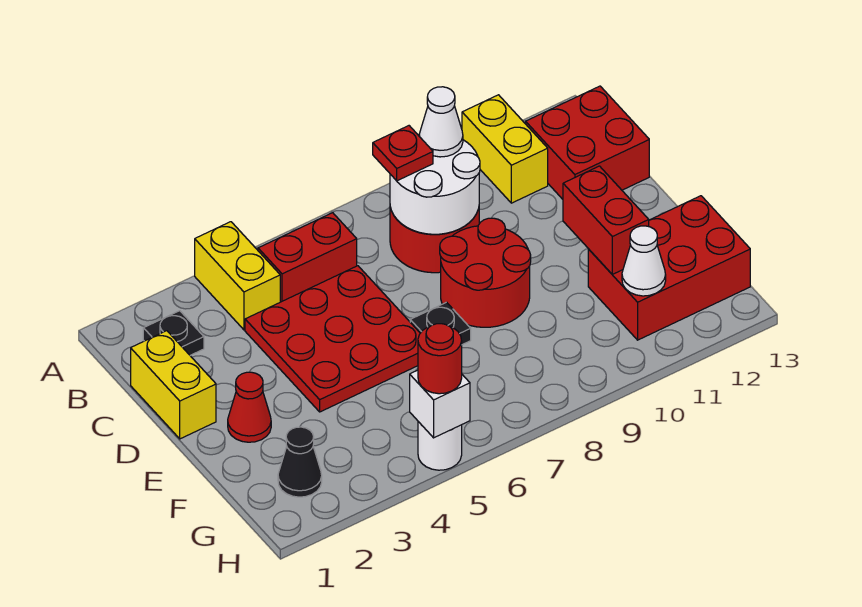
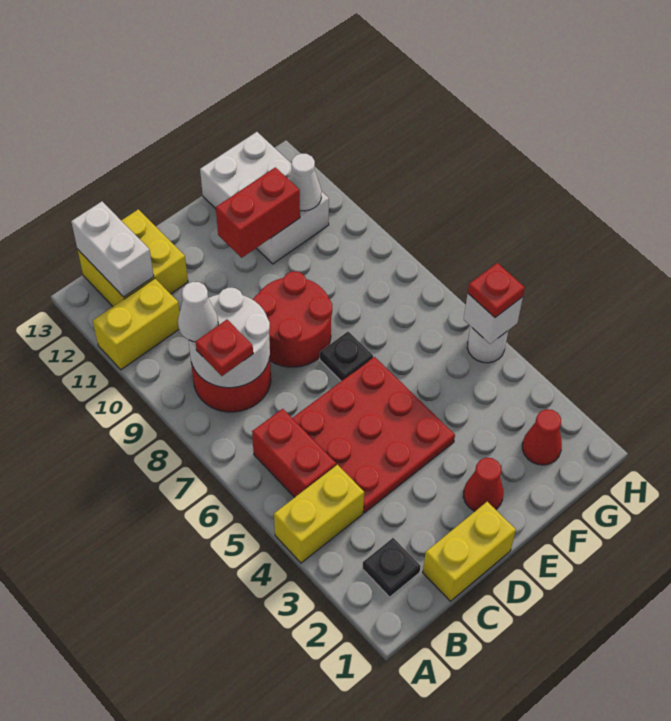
red 2x2 brick [526,86,649,199] -> yellow 2x2 brick [78,209,188,306]
none -> white 1x2 brick [71,202,154,297]
red 2x3 brick [588,196,750,340] -> white 2x3 brick [200,132,329,264]
black 1x1 cone [278,427,322,497] -> red 1x1 cone [522,409,562,465]
red 1x1 round brick [418,324,462,394] -> red 1x1 plate [468,263,525,318]

